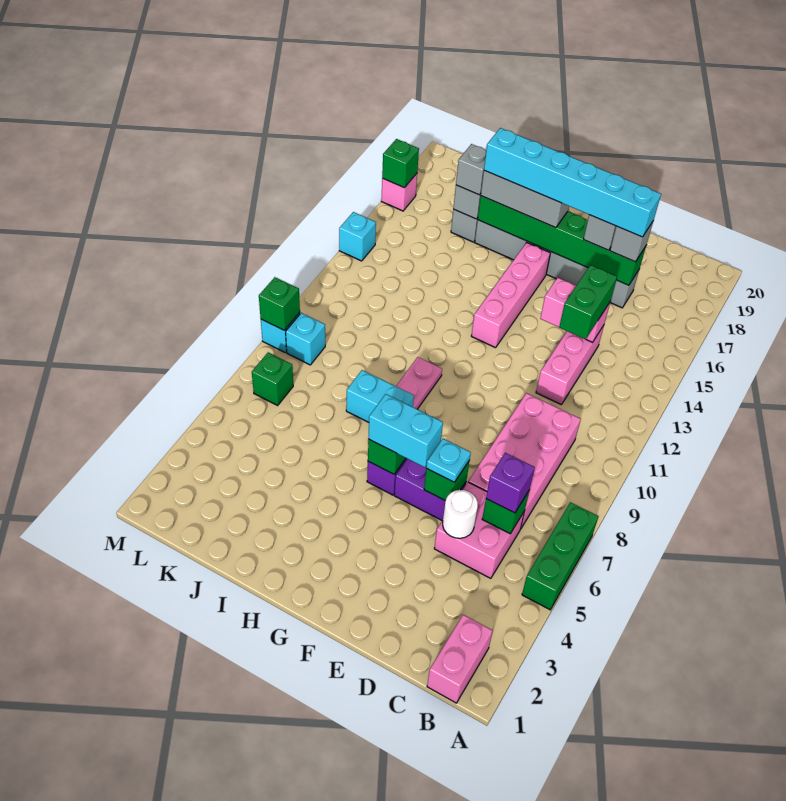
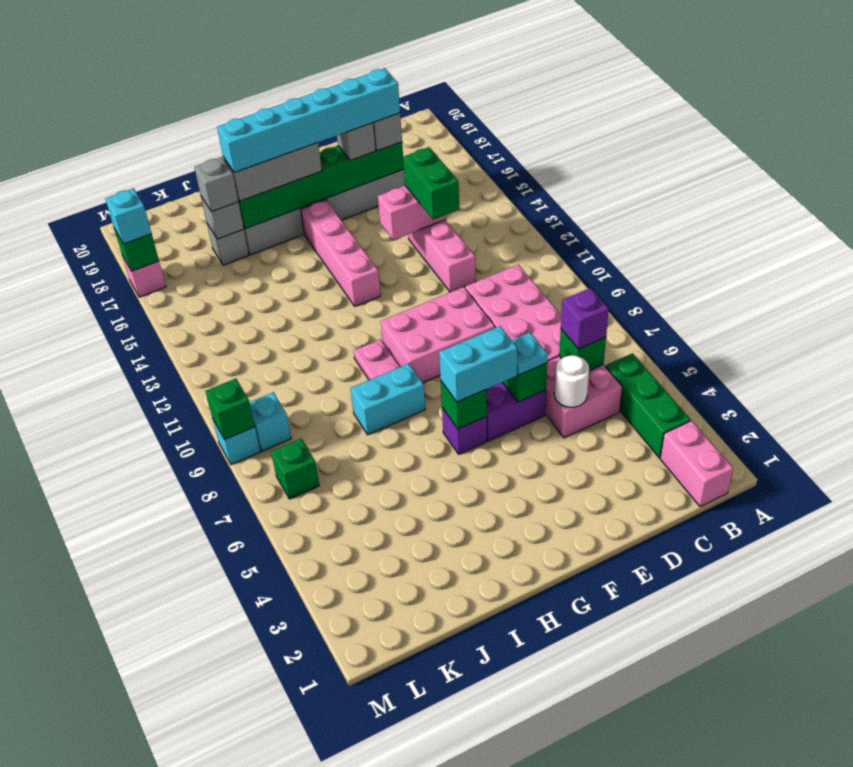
green 1x3 brick [522,502,599,610] -> green 1x3 brick moved to [606,353,691,458]
none -> pink 2x3 brick [380,287,495,383]
cyan 1x1 brick [339,212,376,261] -> cyan 1x1 brick moved to [106,188,152,244]

